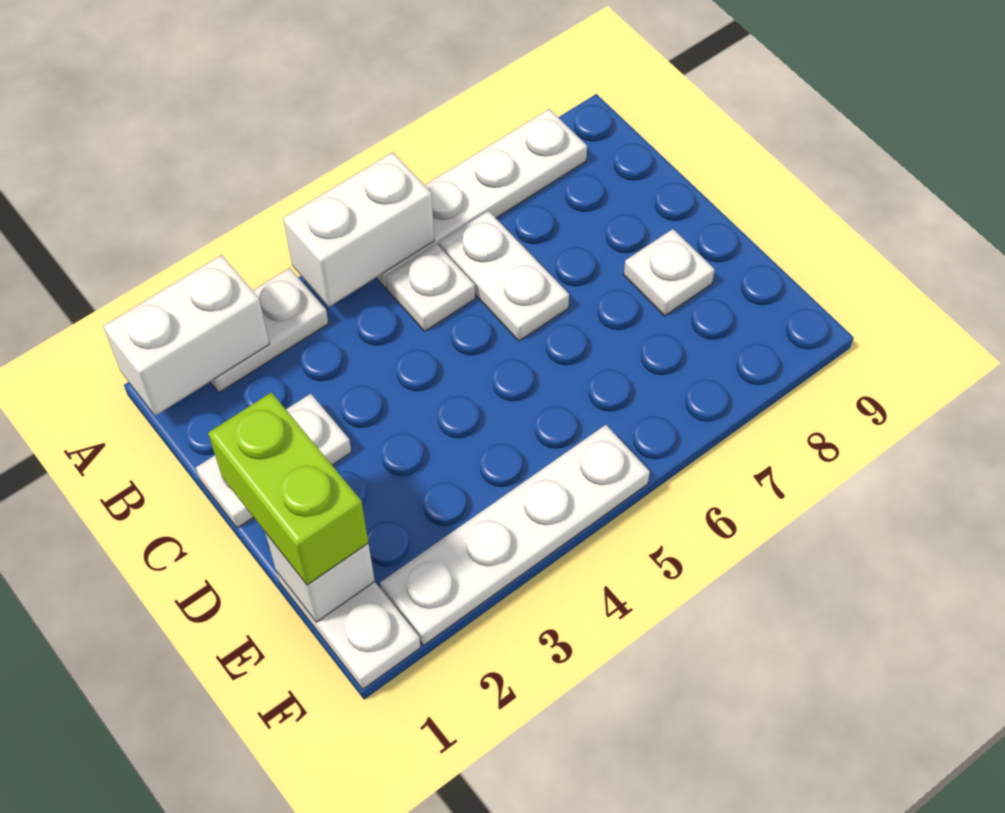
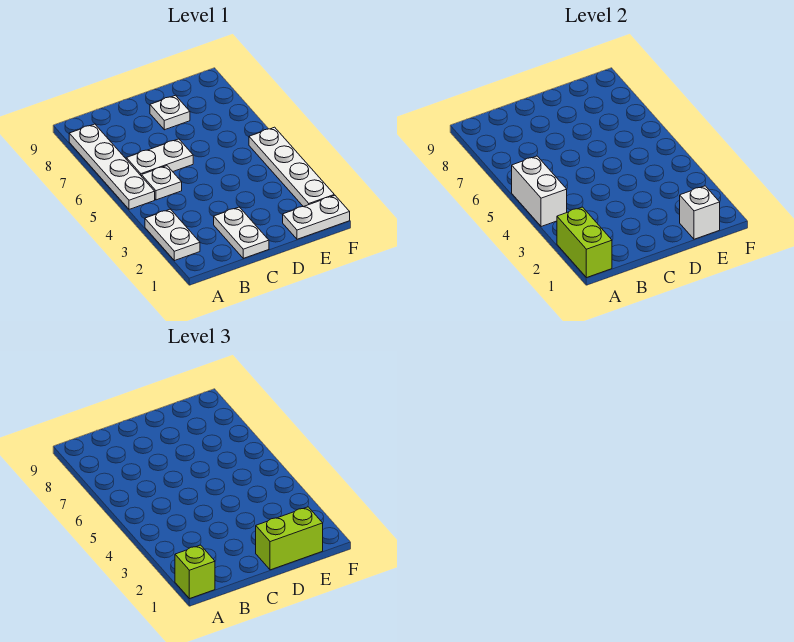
white 1x2 brick [103,255,270,416] -> lime 1x2 brick [557,207,612,278]
none -> lime 1x1 brick [175,545,215,599]

